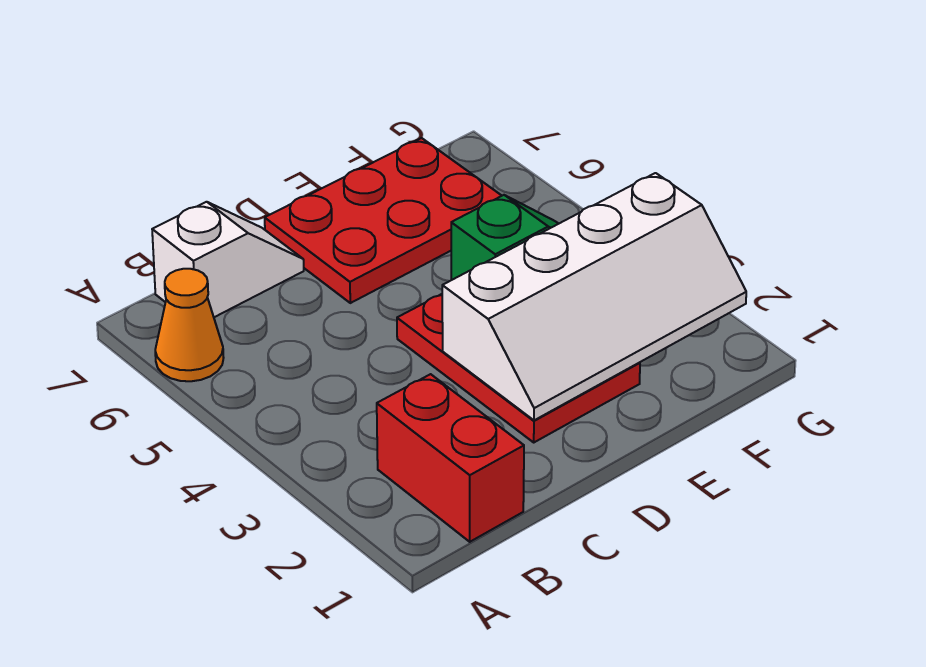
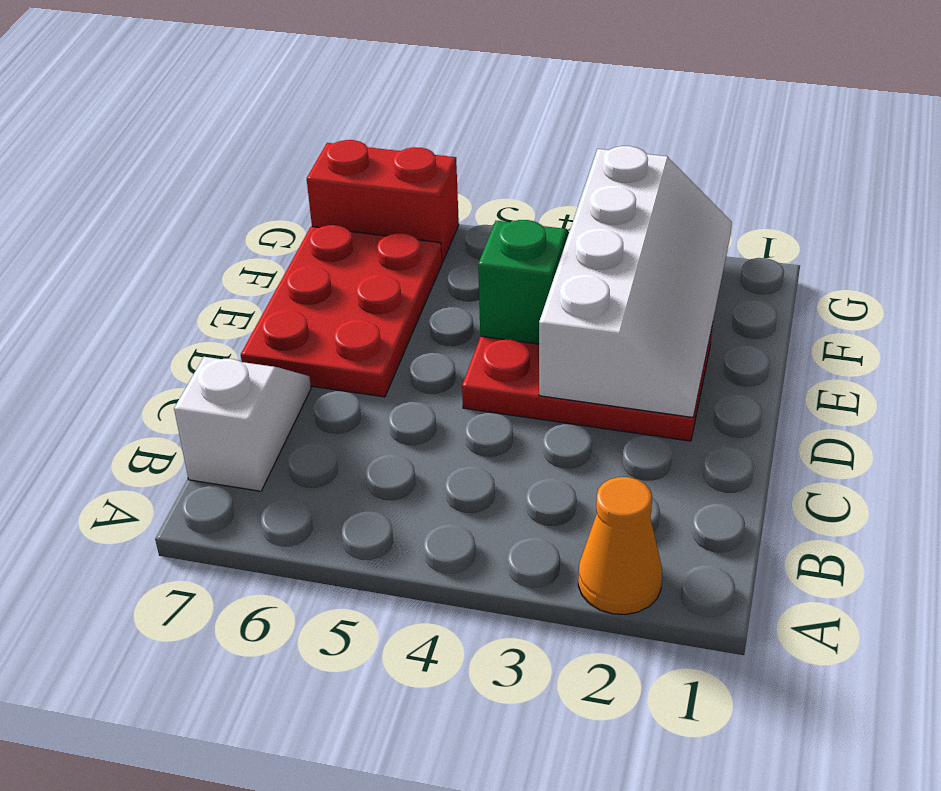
orange 1x1 cone [155,269,224,381] -> orange 1x1 cone moved to [578,477,662,614]
red 1x2 brick [377,374,524,542] -> red 1x2 brick moved to [307,140,459,262]

